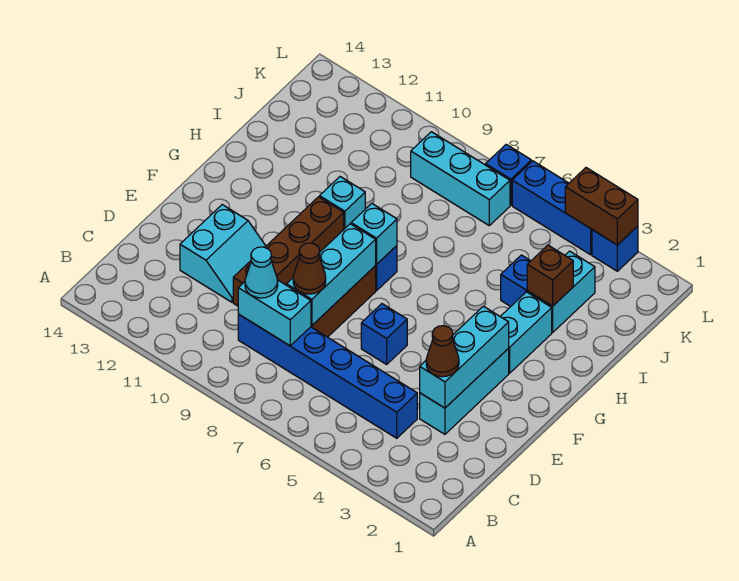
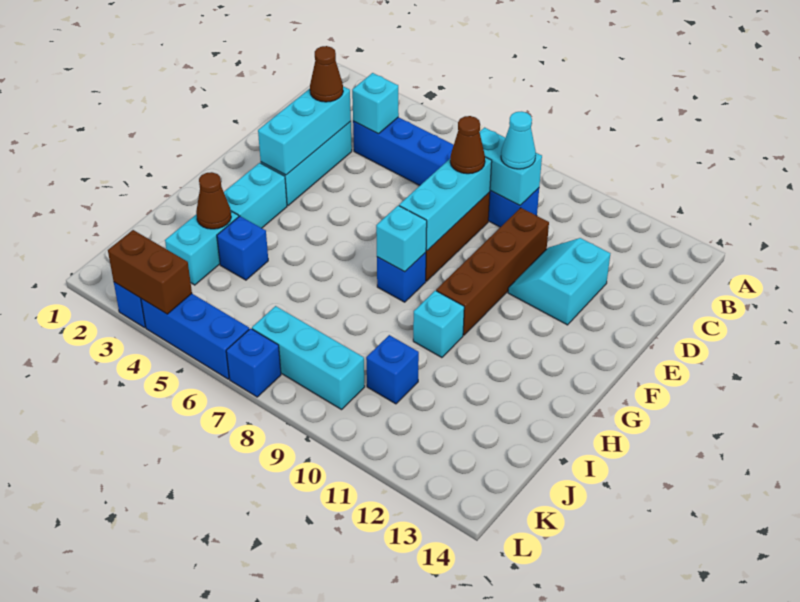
none -> cyan 1x1 brick [352,73,399,134]
blue 1x1 brick [361,304,407,364] -> blue 1x1 brick moved to [366,335,419,404]
brown 1x1 brick [527,245,573,306] -> brown 1x1 cone [196,172,231,229]

